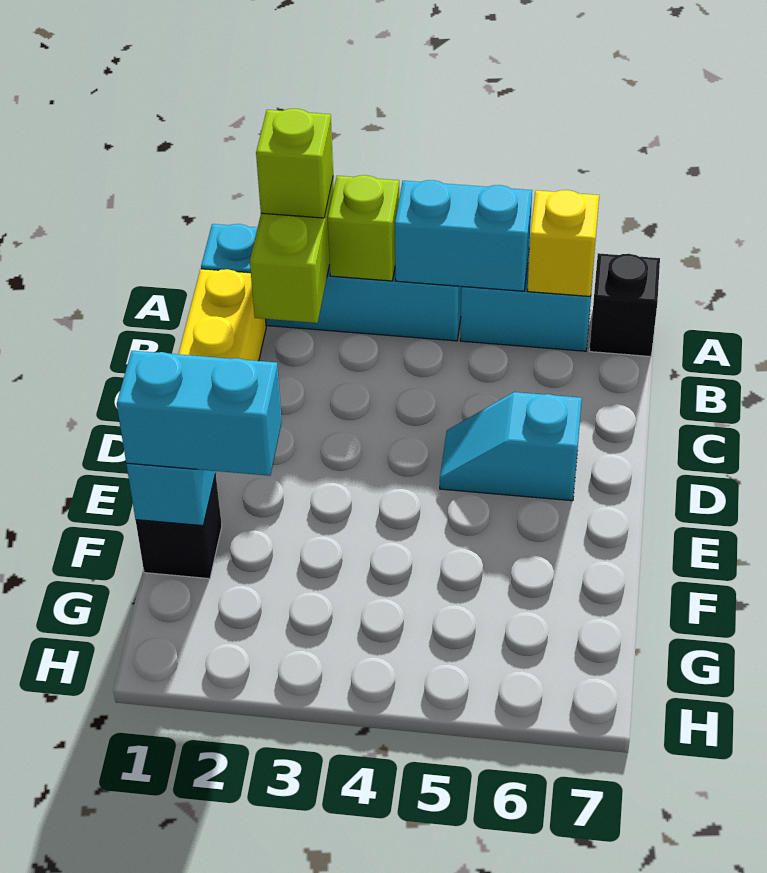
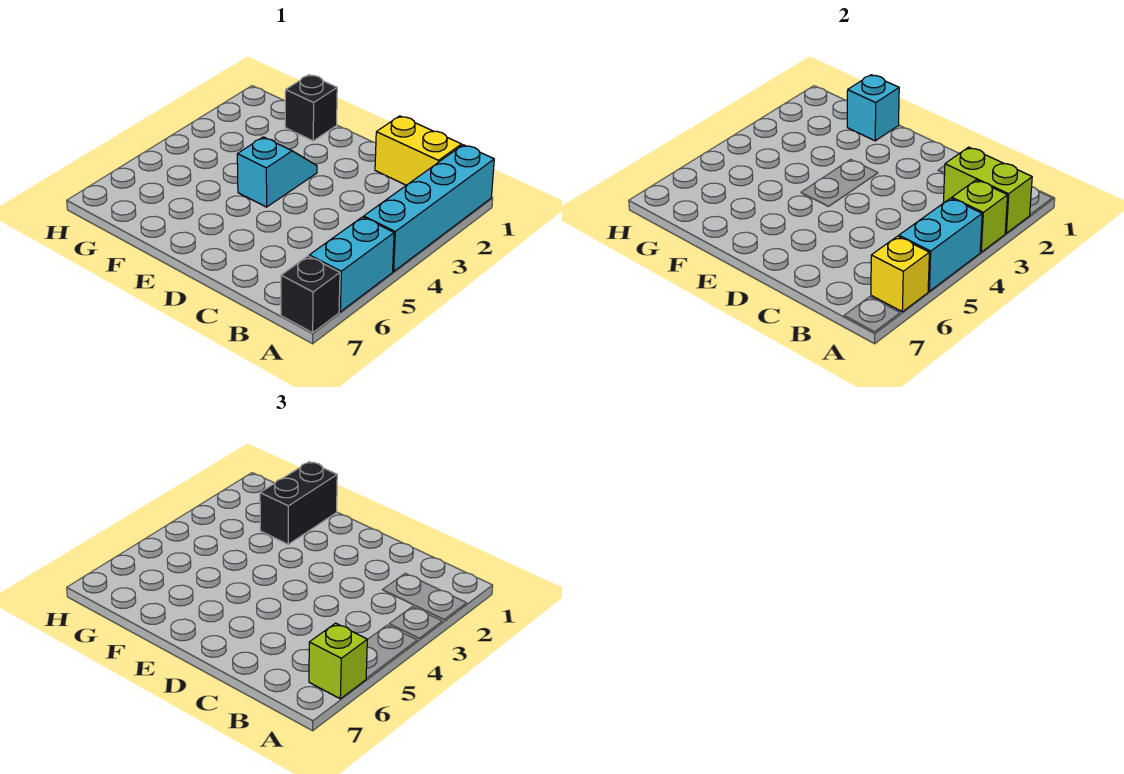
lime 1x1 brick [256,109,333,218] -> lime 1x1 brick moved to [309,623,367,699]
cyan 1x2 slope [440,392,582,501] -> cyan 1x2 slope moved to [237,137,317,207]
cyan 1x2 brick [117,351,282,476] -> black 1x2 brick [260,462,337,544]

